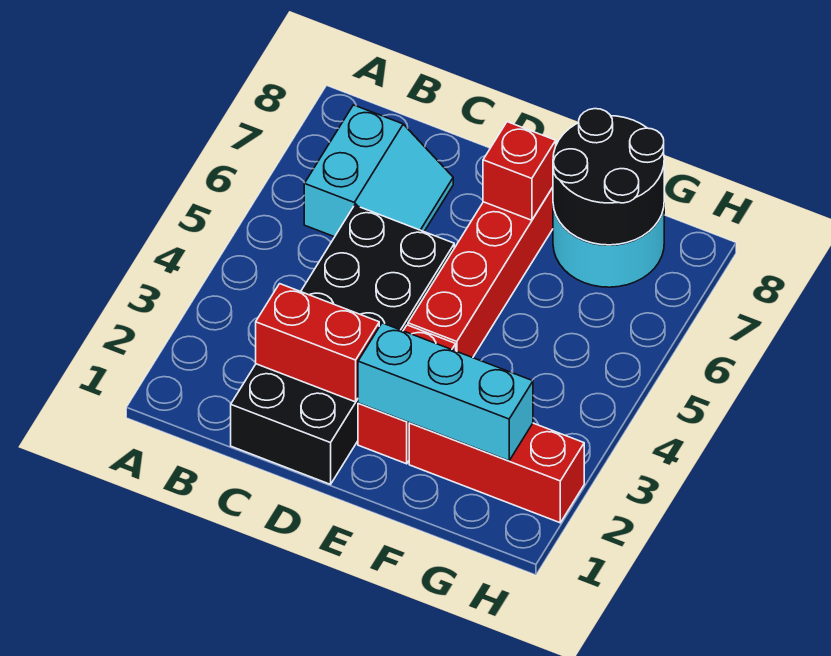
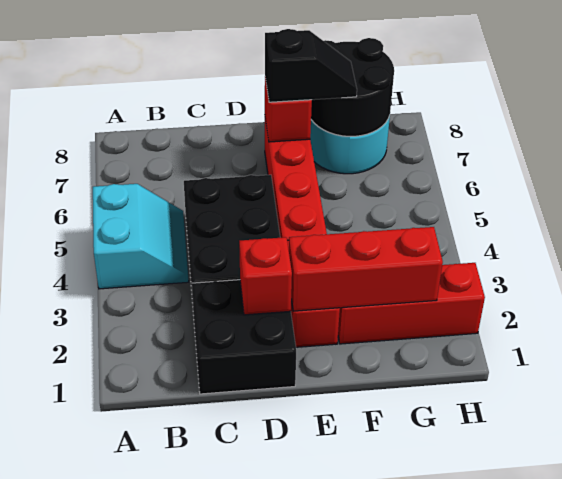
cyan 2x2 slope [304,105,453,237] -> cyan 2x2 slope moved to [93,184,189,289]
red 1x2 brick [256,284,379,402] -> red 1x1 brick [239,237,292,315]
cyan 1x3 brick [358,323,533,461] -> red 1x3 brick [289,227,443,311]
none -> black 1x2 slope [265,29,357,102]

